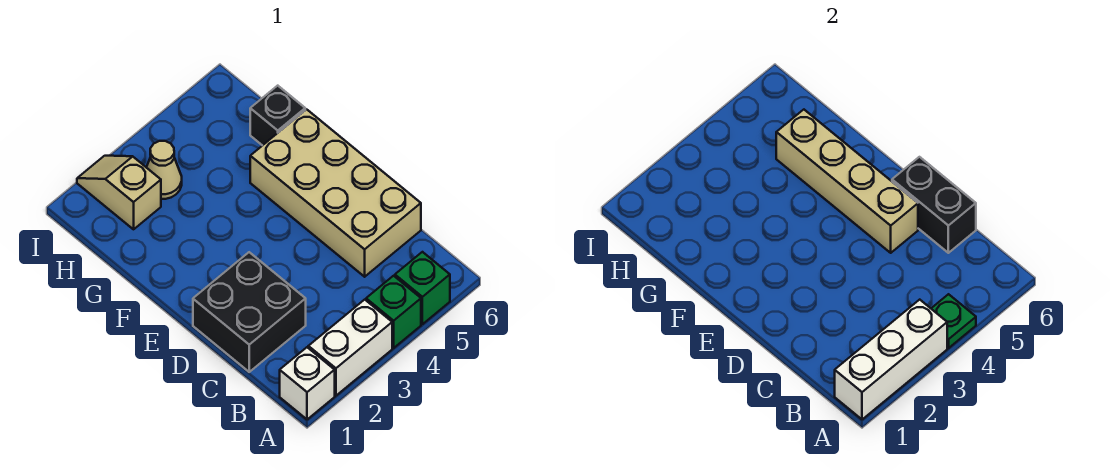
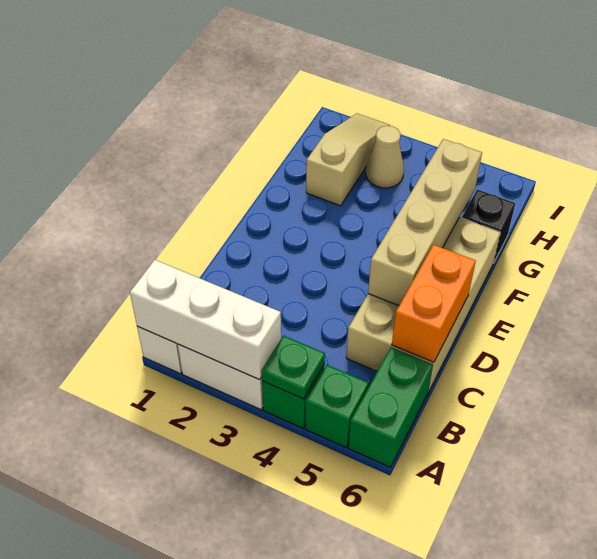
none -> green 1x2 brick [349,347,433,467]
black 2x2 brick [193,252,306,372] -> none
black 1x2 brick [892,157,976,253] -> orange 1x2 brick [392,245,476,362]
tan 1x2 slope [77,156,161,229] -> tan 1x3 slope [306,113,390,206]

